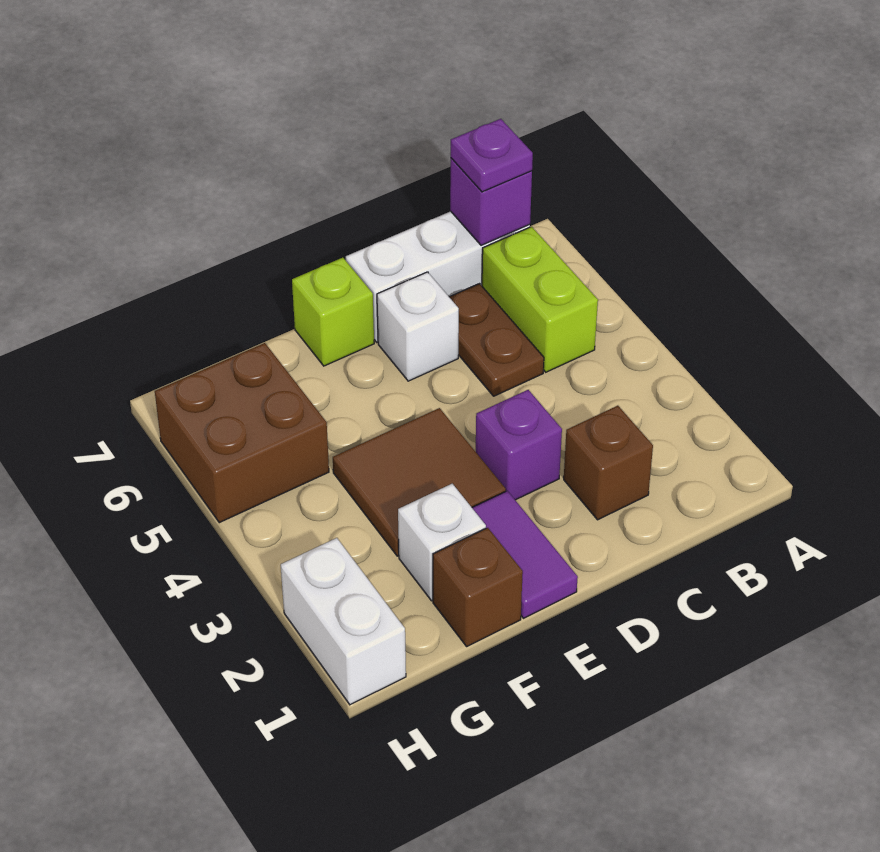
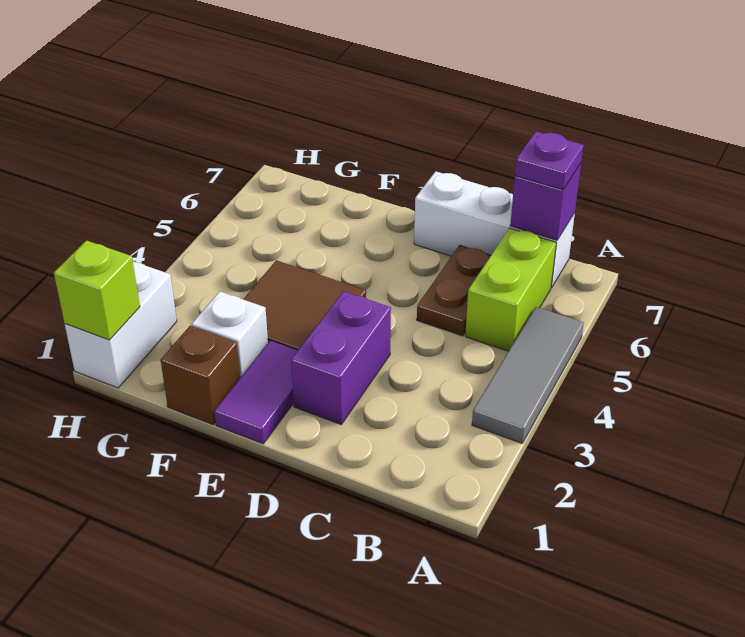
none -> grey 1x3 tile [472,307,584,443]
brown 1x1 brick [564,406,653,520] -> none
purple 1x1 brick [476,390,562,500] -> purple 1x2 brick [291,291,391,425]
white 1x1 brick [377,272,459,381] -> none
lime 1x1 brick [292,258,374,366] -> lime 1x1 brick moved to [54,241,140,340]
brown 2x2 brick [155,343,329,523] -> none

